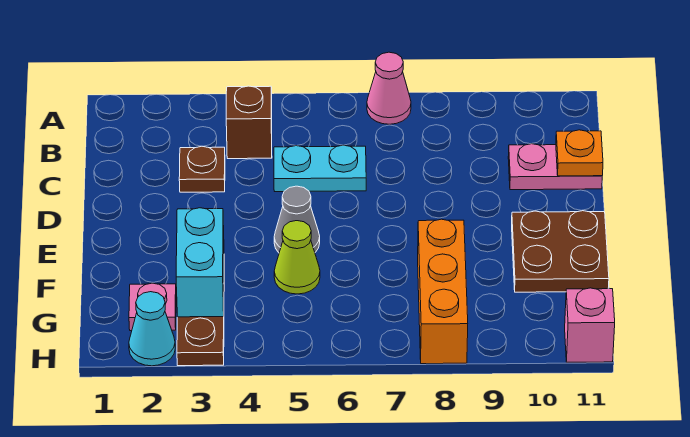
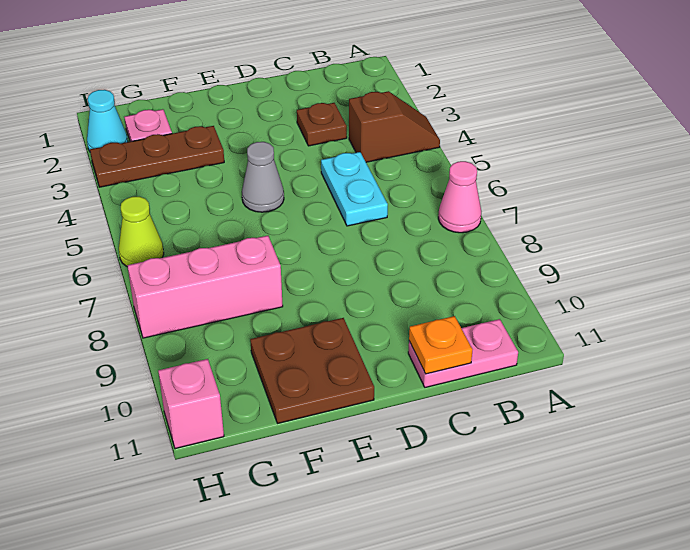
pink 1x2 plate [508,144,602,190] -> pink 1x2 plate turned to [408,319,518,387]
cyan 1x2 brick [176,208,224,317] -> none
lime 1x1 cone [274,221,320,294] -> lime 1x1 cone moved to [119,197,164,267]
orange 1x3 brick [418,219,468,364] -> pink 1x3 brick [127,236,283,338]

